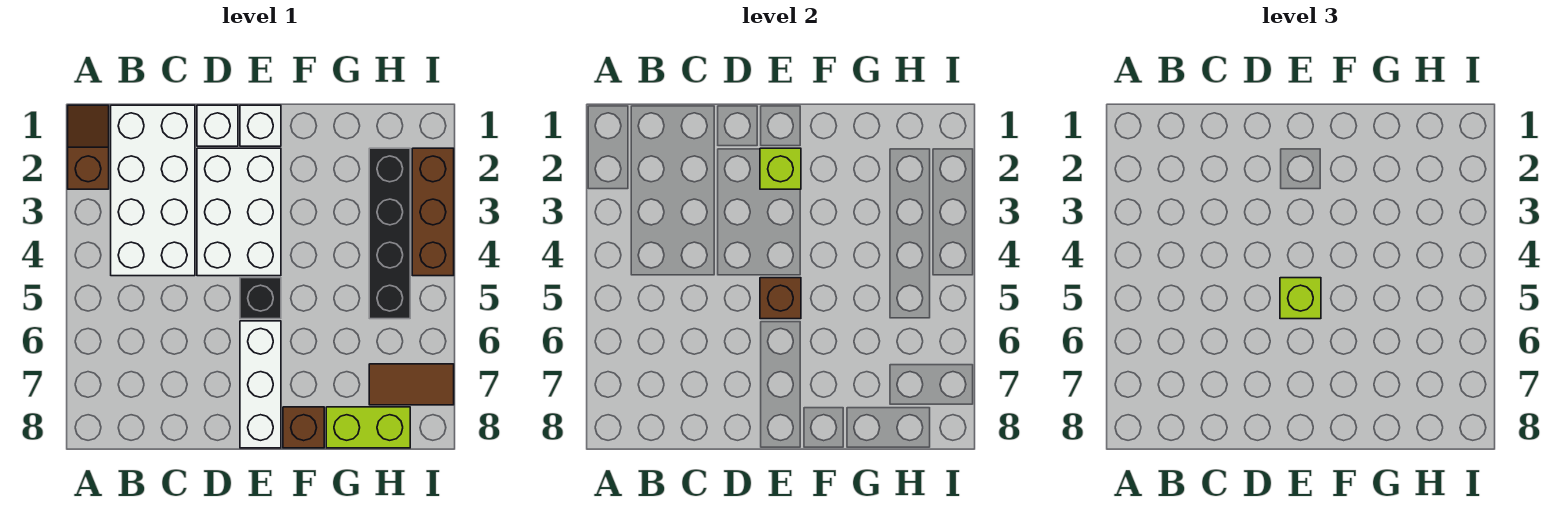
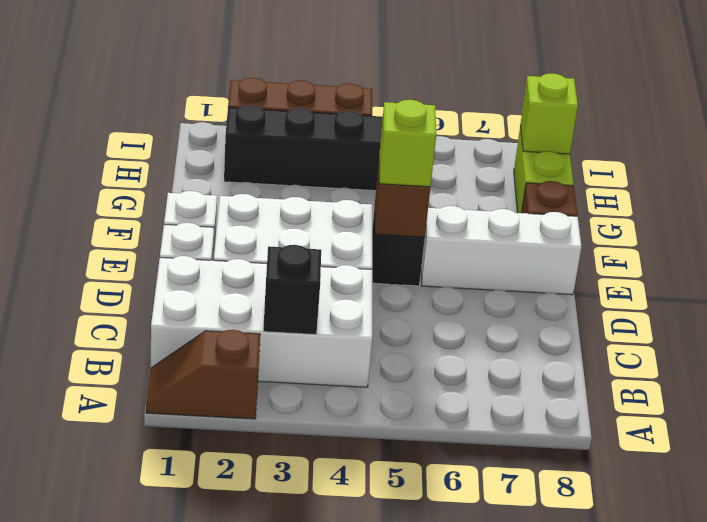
none -> black 1x1 brick [263,245,321,335]
lime 1x1 brick [760,148,801,189] -> lime 1x1 brick moved to [520,74,578,154]
brown 1x2 tile [369,364,454,405] -> none

